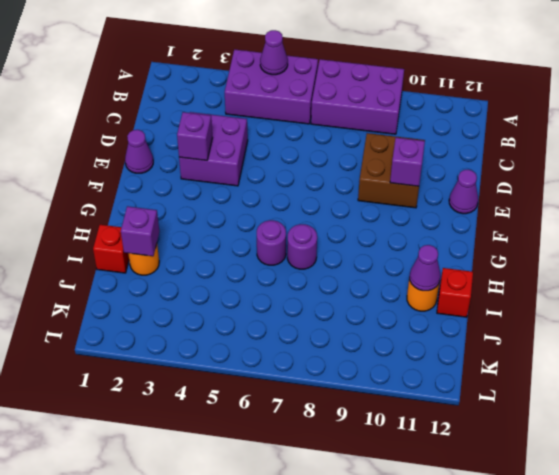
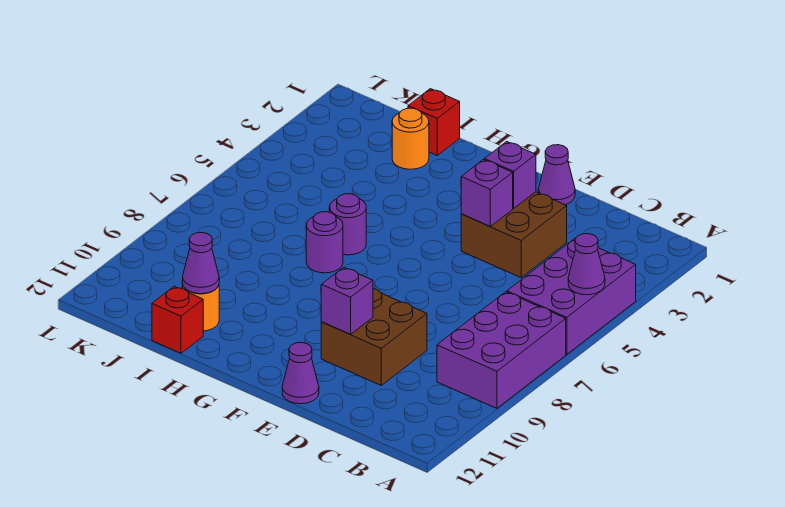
purple 2x2 brick [179,112,248,186] -> brown 2x2 brick [461,192,567,278]
purple 1x1 brick [121,206,159,256] -> purple 1x1 brick moved to [461,160,513,226]

